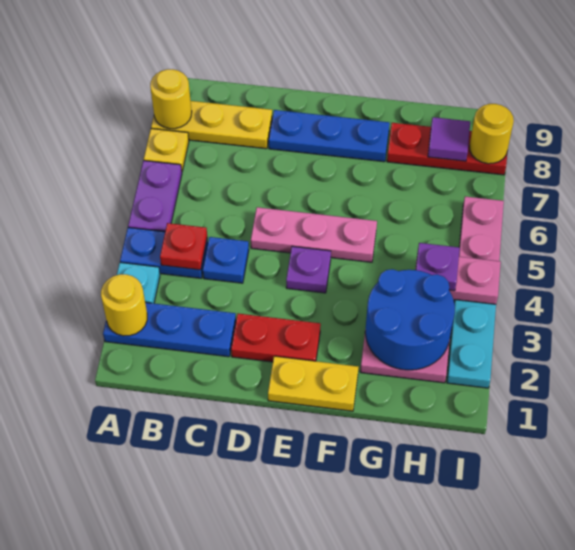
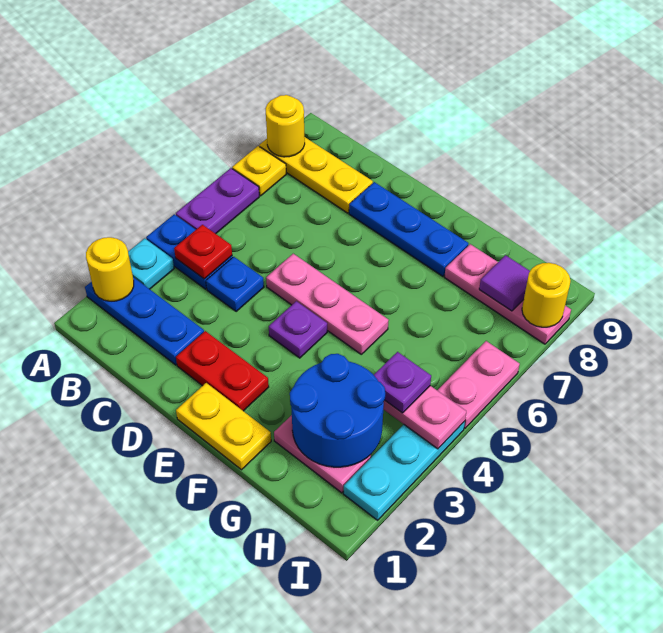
red 1x3 plate [387,123,507,175] -> pink 1x3 plate [444,244,571,344]

